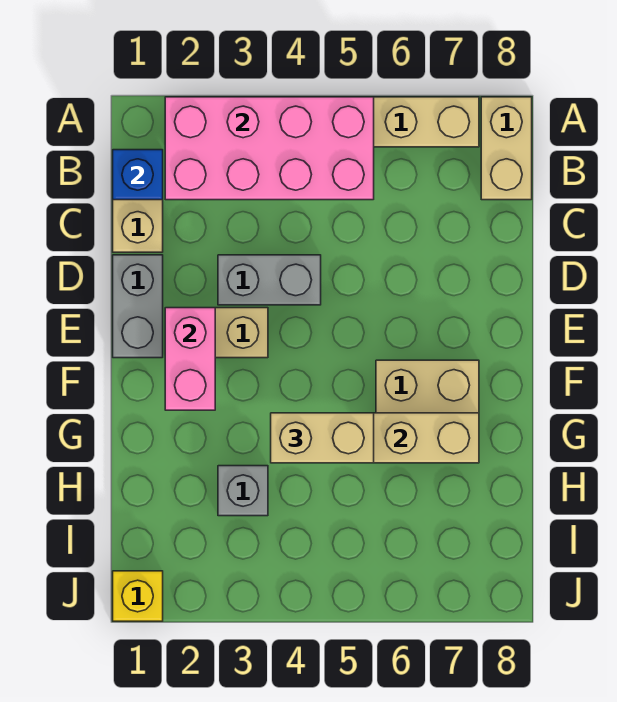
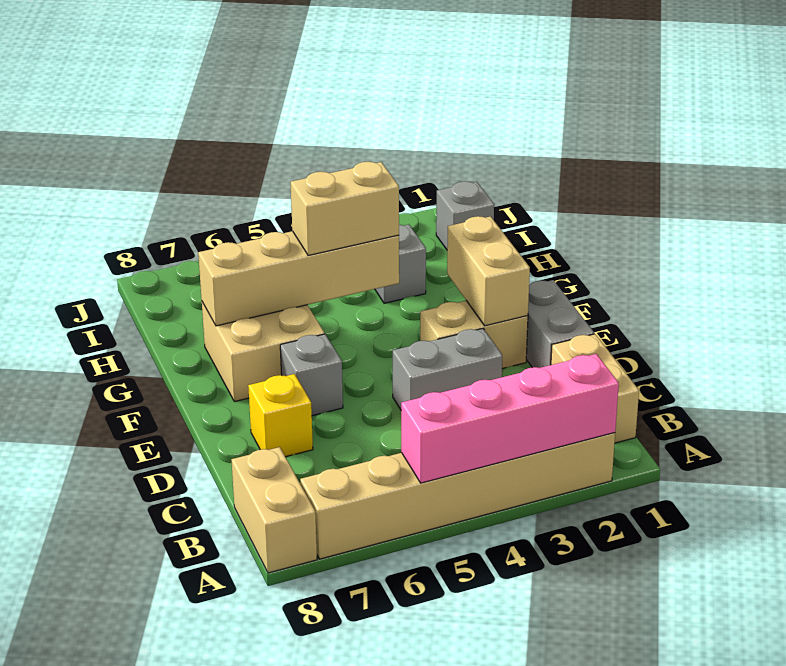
pink 2x4 brick [165,97,374,200] -> pink 1x4 brick [401,354,619,483]
blue 1x1 brick [113,150,163,200] -> none
pink 1x2 brick [165,308,215,410] -> tan 1x2 brick [447,216,530,326]
none -> grey 1x1 brick [280,334,343,416]
none -> grey 1x1 brick [436,181,494,249]
yellow 1x1 brick [113,571,163,621] -> yellow 1x1 brick moved to [248,374,313,457]

